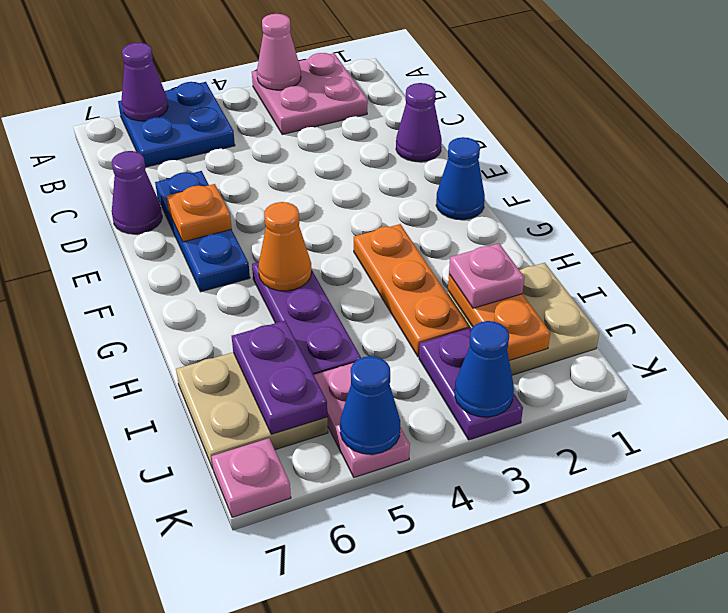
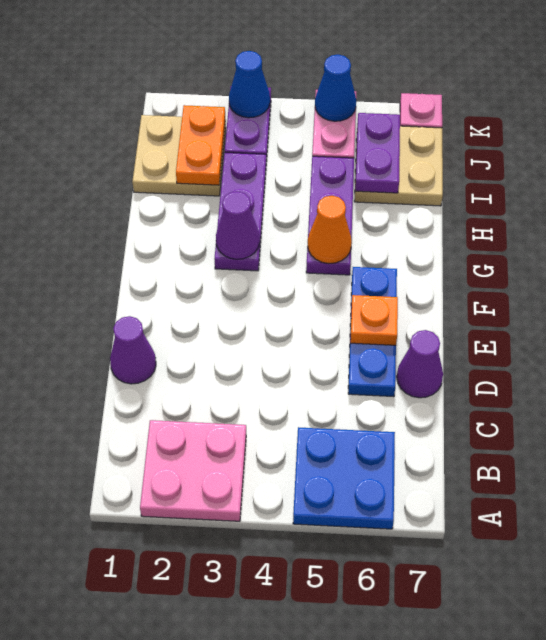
pink 1x1 cone [257,14,301,90] -> none
purple 1x1 cone [121,43,168,121] -> purple 1x1 cone moved to [216,191,260,259]
blue 1x1 cone [436,137,485,220] -> none
orange 1x3 plate [354,224,469,357] -> purple 1x3 plate [215,152,266,271]
pink 1x1 plate [449,243,525,308] -> none

